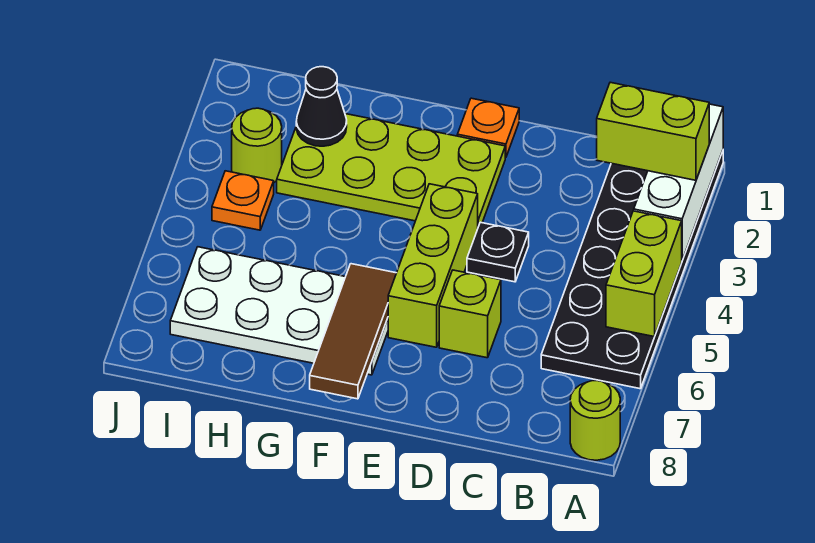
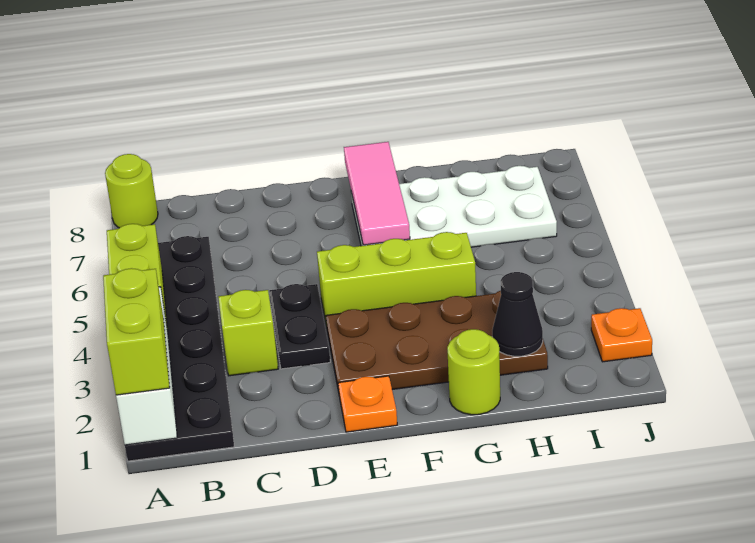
lime 1x2 brick [597,82,709,180] -> lime 1x2 brick turned to [103,268,170,395]
black 1x1 plate [467,222,529,282] -> black 1x2 plate [269,284,330,369]
lime 1x1 brick [439,270,501,358] -> lime 1x1 brick moved to [218,290,278,376]
lime 2x4 plate [277,114,505,226] -> brown 2x4 plate [326,291,548,392]
lime 1x3 brick [388,184,478,347] -> lime 1x3 brick turned to [317,232,476,326]
brown 1x3 tile [310,264,396,399] -> pink 1x3 tile [344,142,410,245]
lime 1x1 round brick [232,108,282,182] -> lime 1x1 round brick moved to [447,329,500,415]
orange 1x1 plate [212,171,274,230] -> orange 1x1 plate moved to [591,308,652,362]

